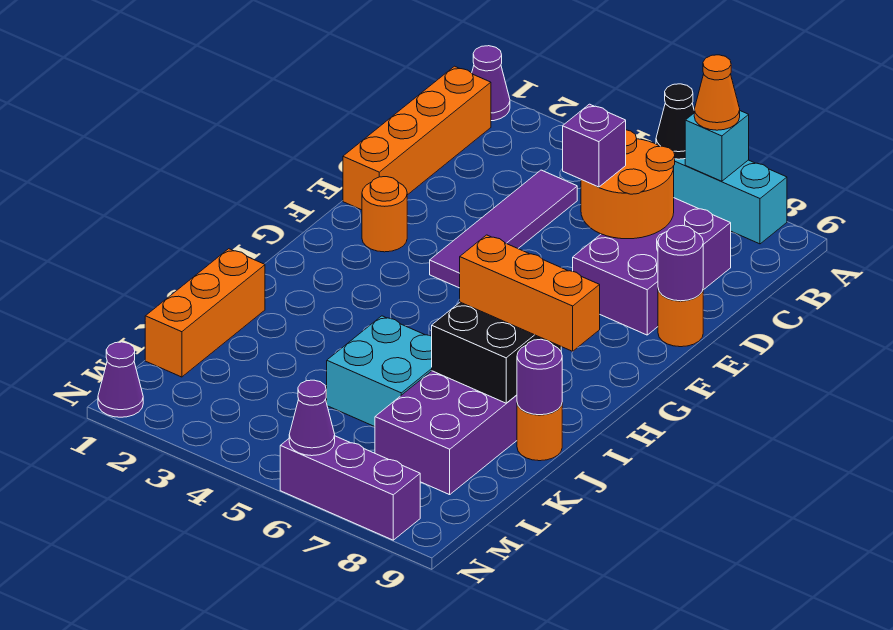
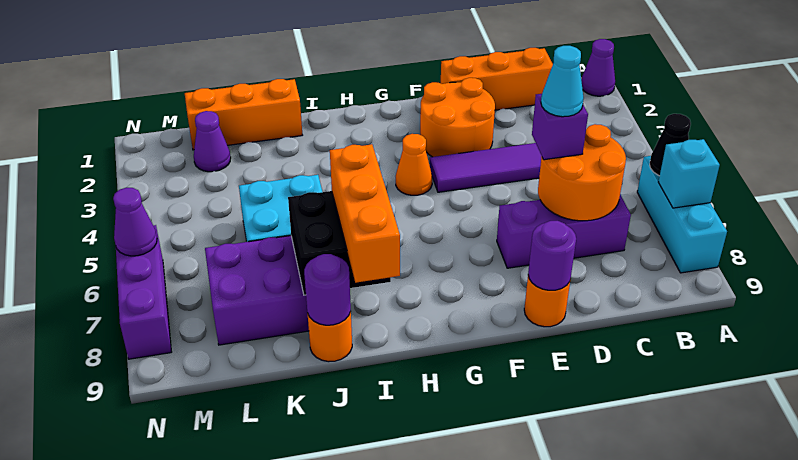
orange 1x1 cone [694,55,740,130] -> orange 1x1 cone moved to [396,134,432,195]
orange 1x4 brick [343,66,491,210] -> orange 1x3 brick [441,48,553,110]
purple 2x3 brick [573,198,731,335] -> purple 1x3 brick [497,195,631,268]
none -> cyan 1x1 cone [541,46,584,117]
orange 1x1 round brick [362,177,407,252] -> orange 2x2 round brick [420,78,495,157]
purple 1x1 cone [98,342,143,417] -> purple 1x1 cone moved to [194,111,231,172]

